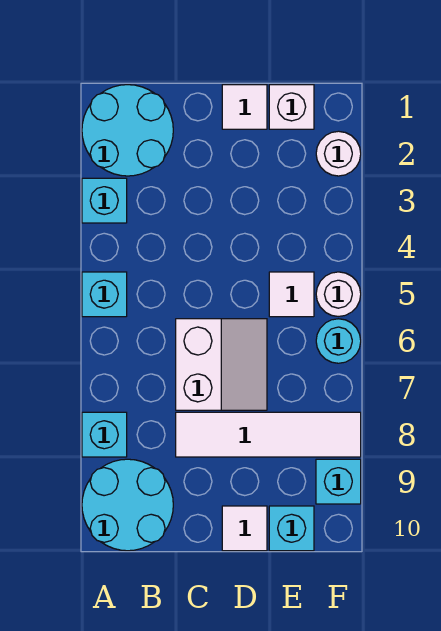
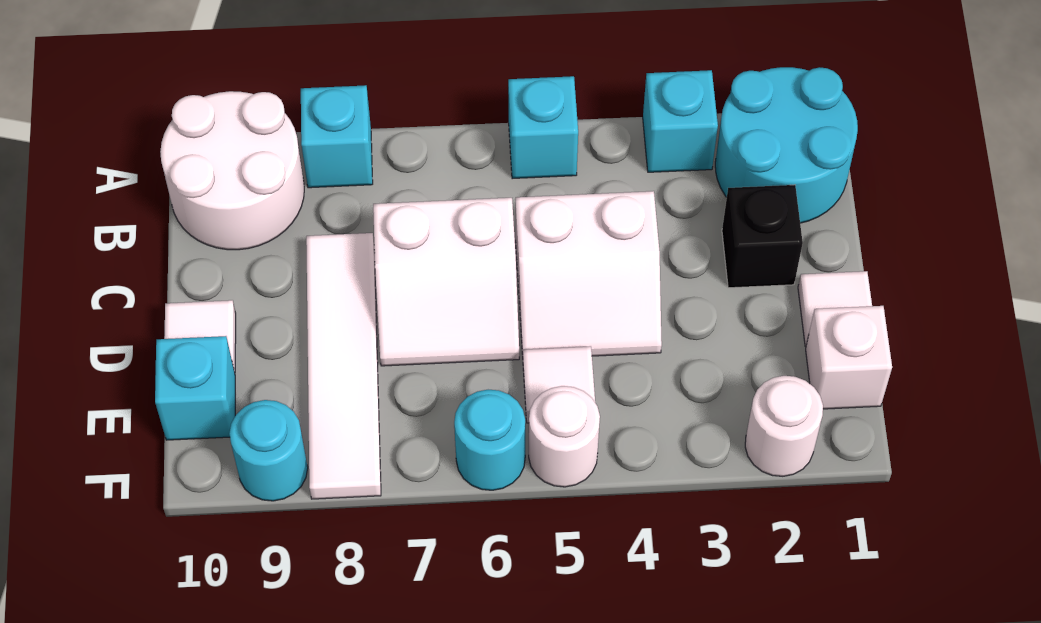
cyan 2x2 round brick [82,459,173,551] -> white 2x2 round brick [160,91,304,250]
none -> black 1x1 brick [722,185,803,288]
none -> white 2x2 slope [516,191,662,356]
cyan 1x1 brick [316,459,361,504] -> cyan 1x1 round brick [229,400,308,501]

